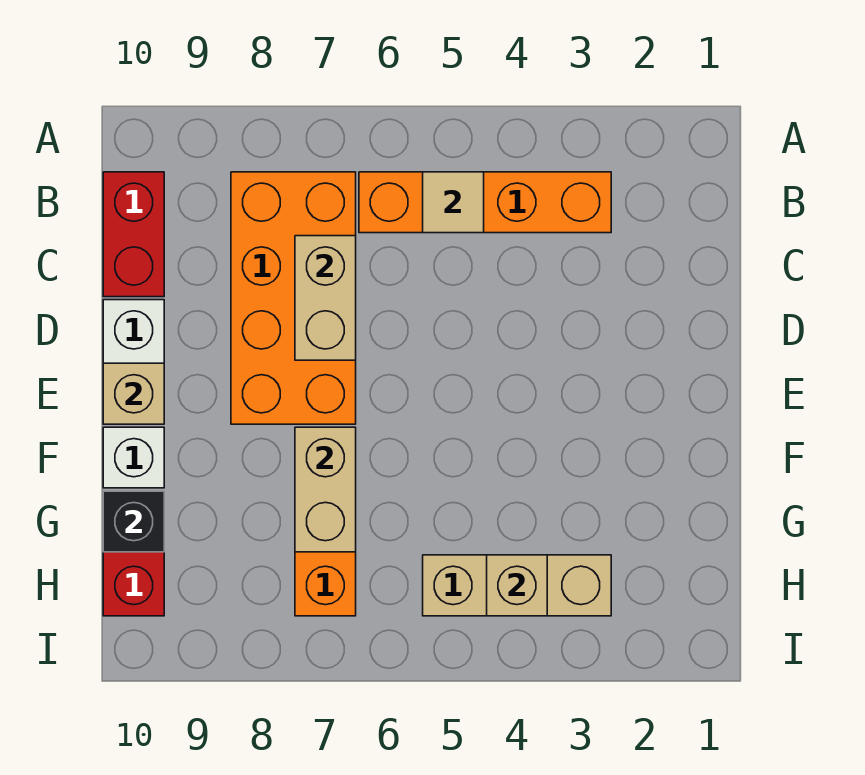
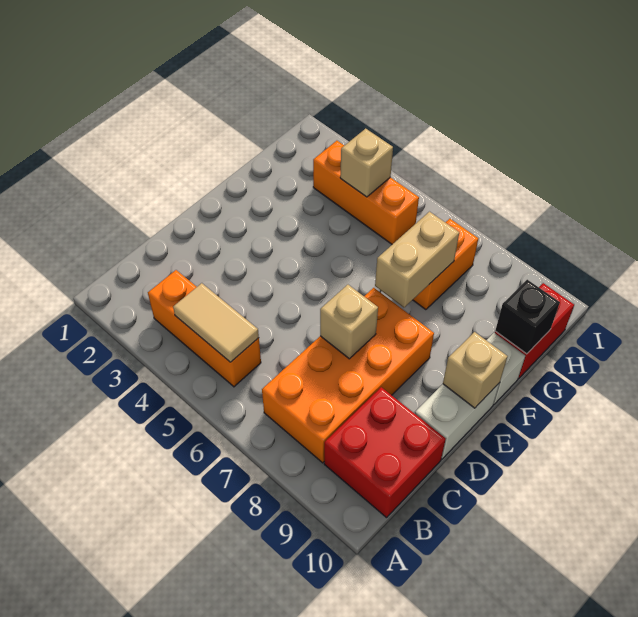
orange 1x4 brick [359,172,611,233] -> orange 1x3 brick [148,270,261,387]
tan 1x1 tile [423,172,484,233] -> tan 1x2 tile [173,283,259,362]
red 1x2 brick [103,172,164,297] -> red 2x2 brick [324,387,446,518]
tan 1x2 brick [295,236,356,360] -> tan 1x1 brick [320,285,378,359]
tan 1x3 brick [423,555,611,616] -> orange 1x3 brick [313,141,419,244]

